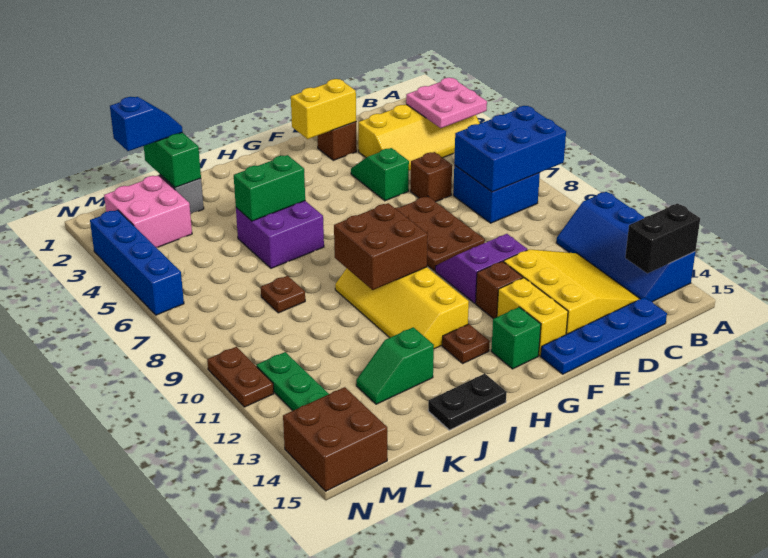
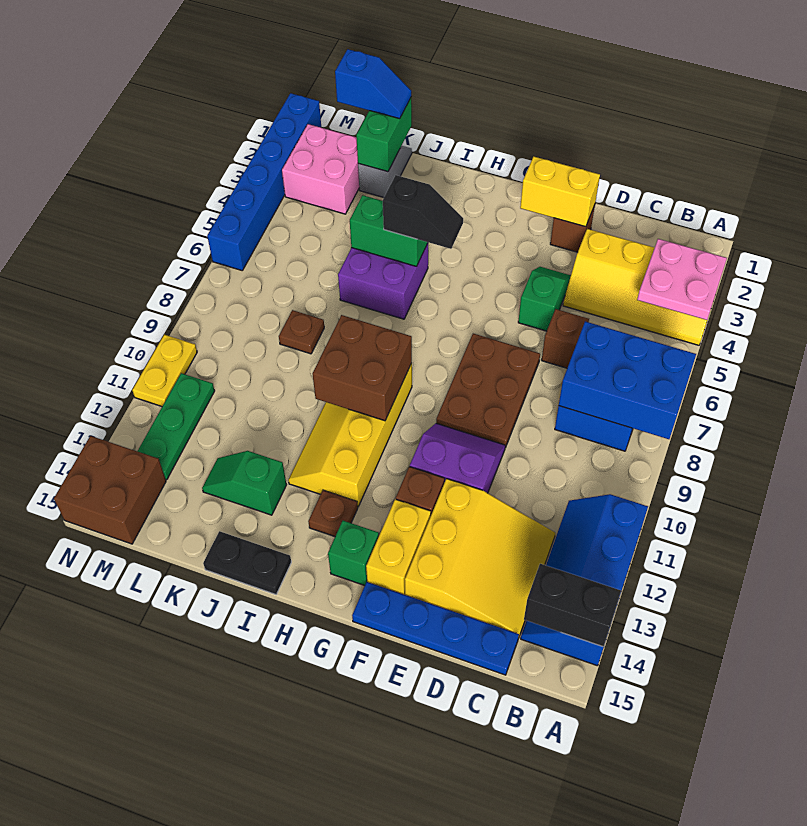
none -> black 1x2 slope [383,175,463,249]
blue 1x4 brick [90,210,184,315] -> blue 1x6 brick [207,93,321,270]
brown 1x2 plate [207,347,274,407] -> yellow 1x2 plate [132,335,197,406]

